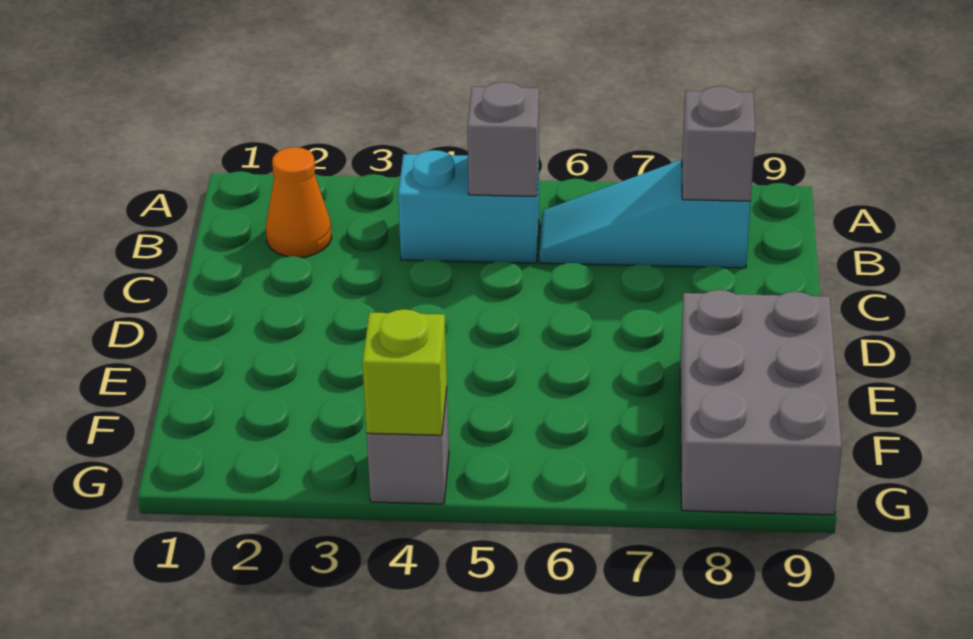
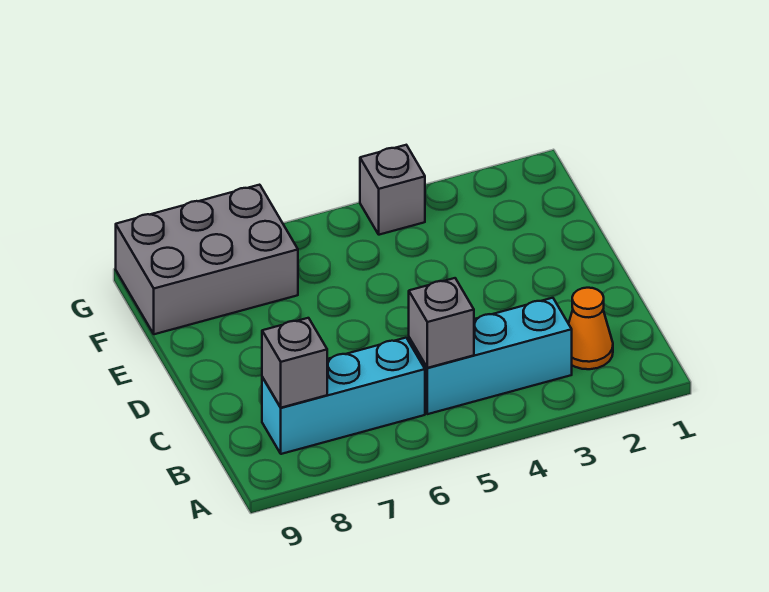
cyan 1x2 brick [398,150,539,263] -> cyan 1x3 brick [409,298,572,414]
cyan 1x3 slope [540,160,751,268] -> cyan 1x3 brick [262,338,425,454]
grey 2x3 brick [680,290,842,515] -> grey 2x3 brick turned to [116,185,298,334]
lime 1x1 brick [362,309,447,435] -> none

